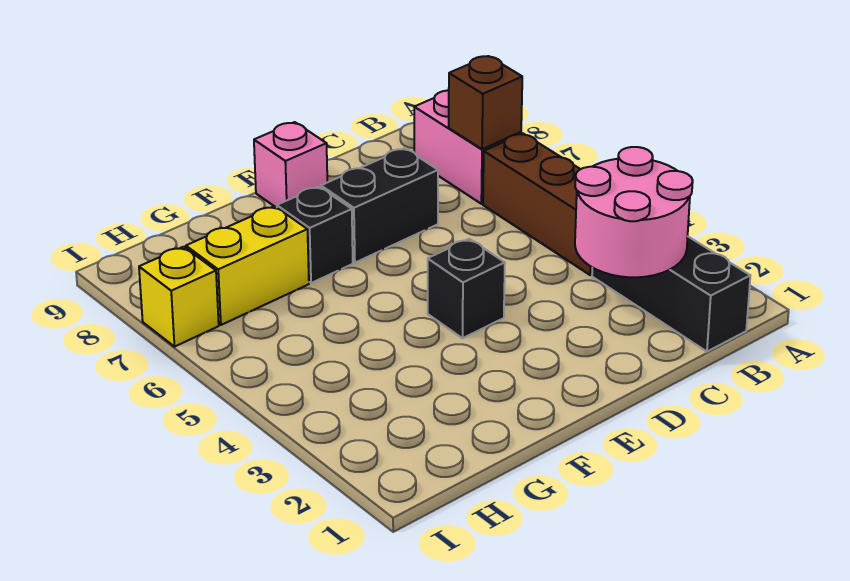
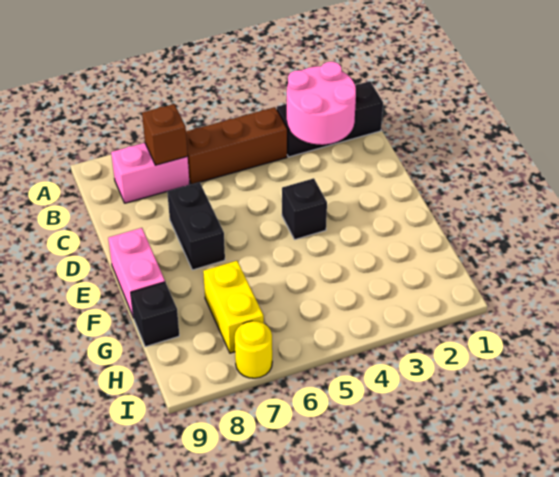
pink 1x1 brick [254,122,327,207] -> pink 1x2 brick [108,228,165,318]
black 1x1 brick [277,187,353,283] -> black 1x1 brick moved to [131,282,179,347]
yellow 1x1 brick [139,247,219,347] -> yellow 1x1 round brick [235,321,272,378]

